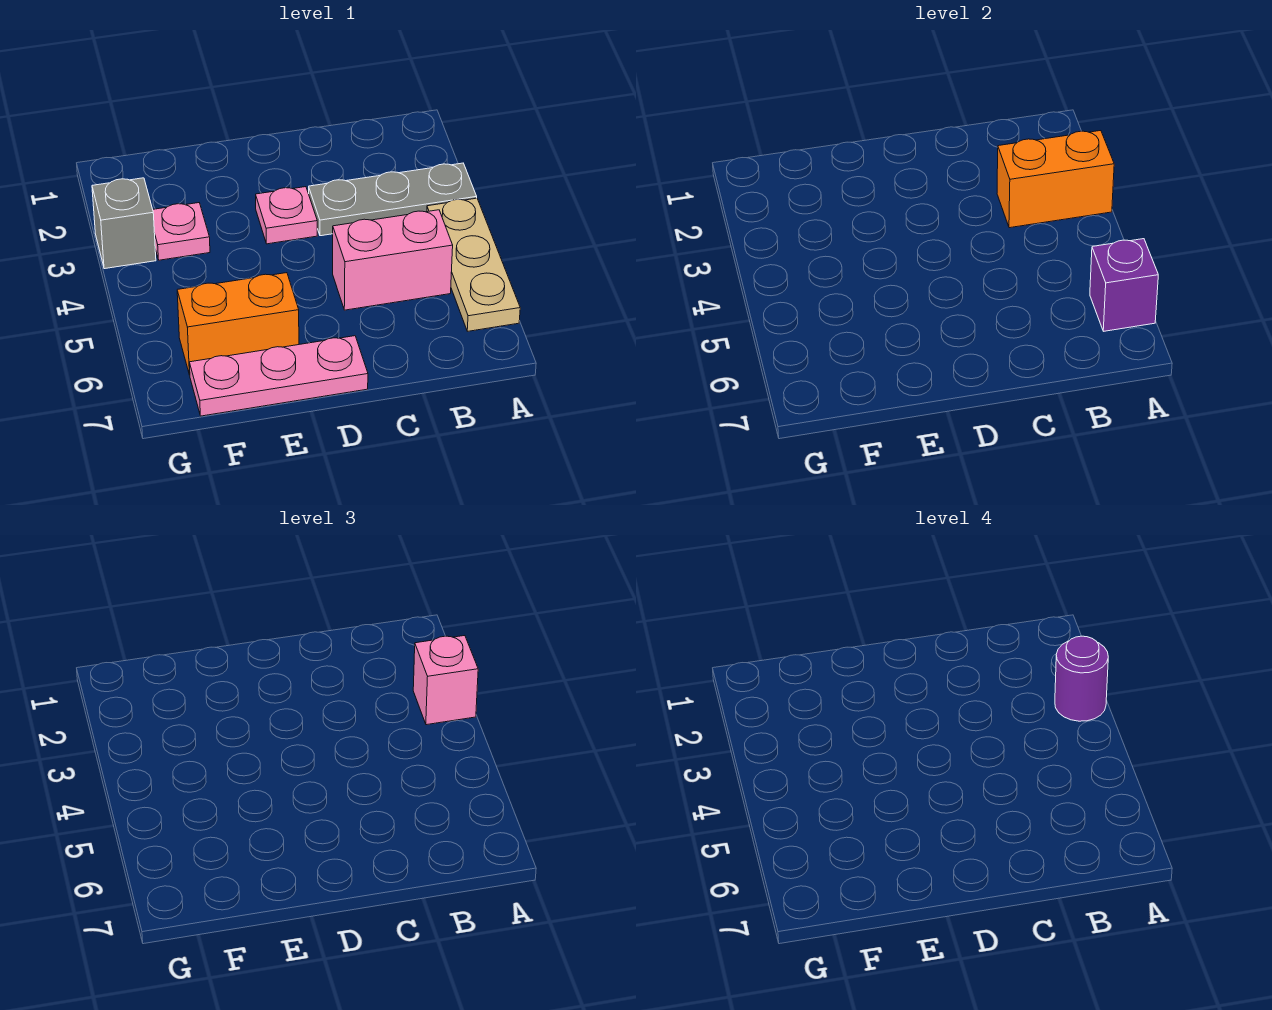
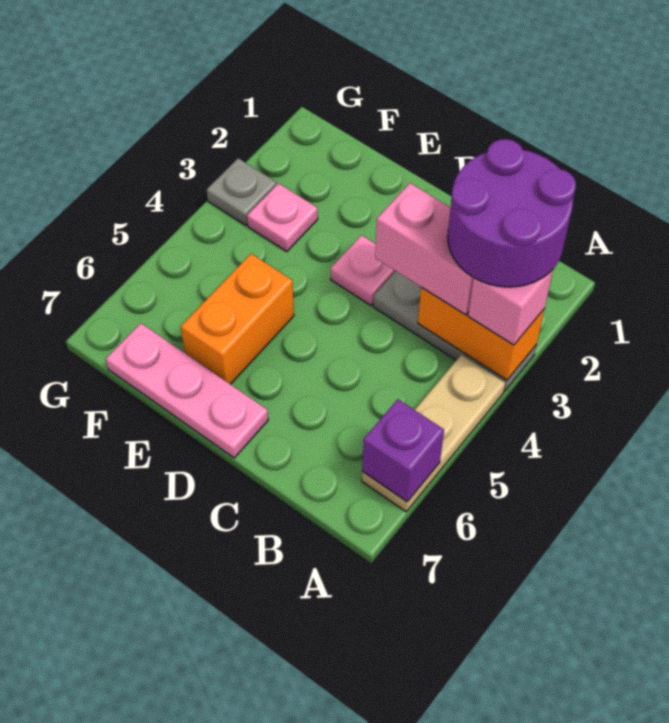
purple 1x1 round brick [1055,636,1108,721] -> purple 2x2 round brick [448,139,576,287]
pink 1x2 brick [333,210,453,310] -> pink 1x2 brick moved to [375,183,474,315]
orange 1x2 brick [177,273,299,375] -> orange 1x2 brick turned to [181,254,294,384]
grey 1x1 brick [92,178,156,269] -> grey 1x1 plate [207,158,277,225]

